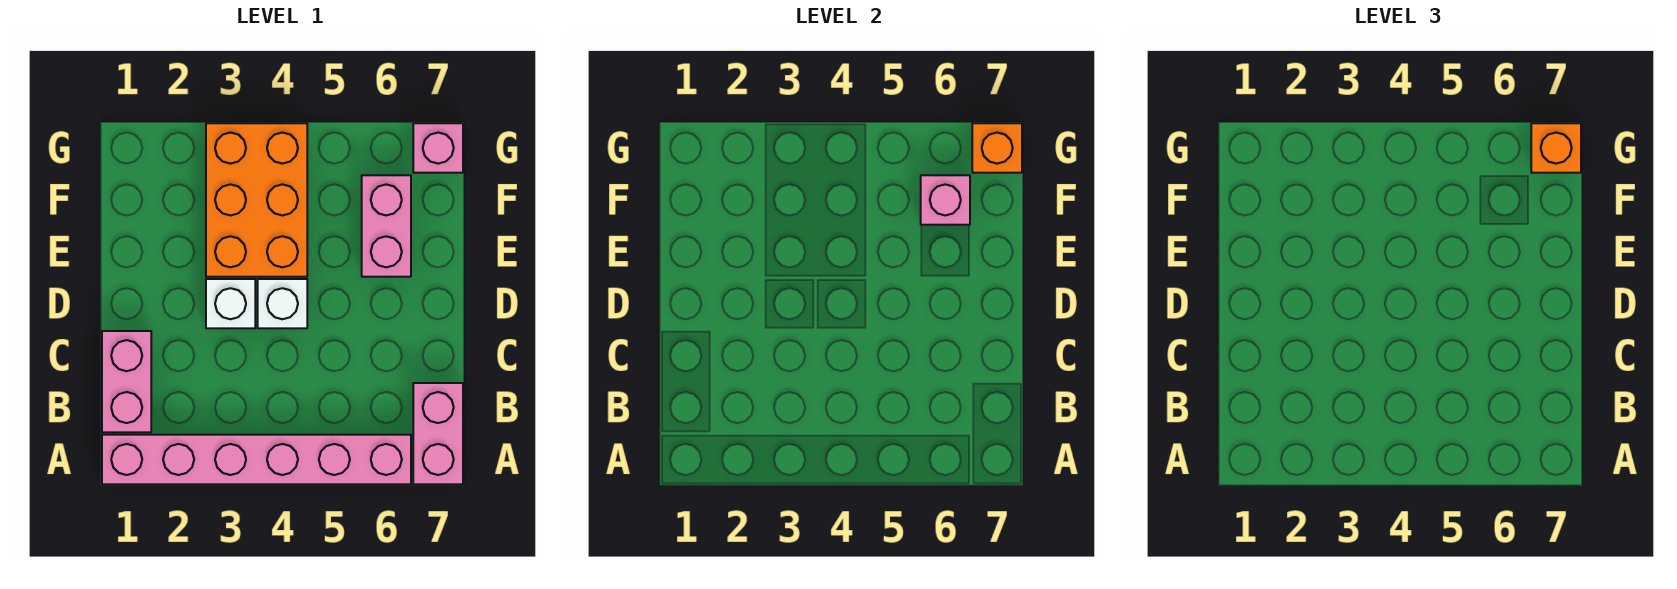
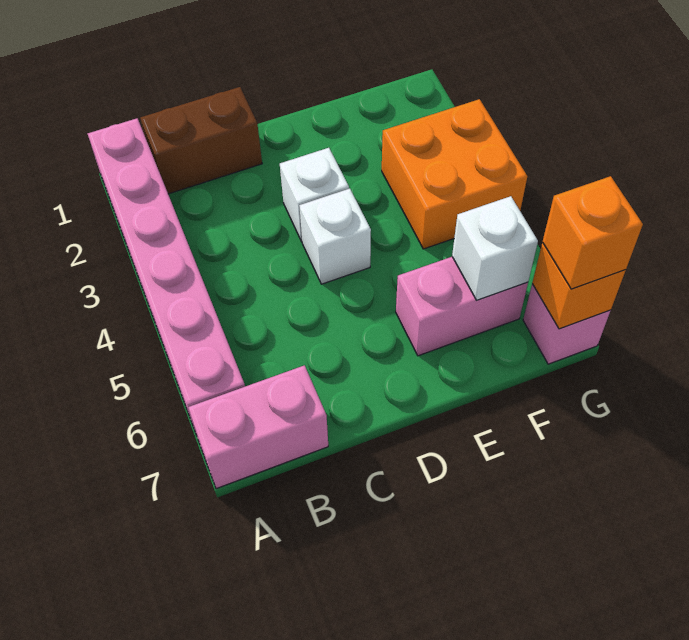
pink 1x2 brick [102,331,151,432] -> brown 1x2 brick [140,87,262,194]
orange 2x3 brick [206,123,307,277] -> orange 2x2 brick [382,99,527,249]
pink 1x1 brick [921,175,970,225] -> white 1x1 brick [452,196,538,300]

